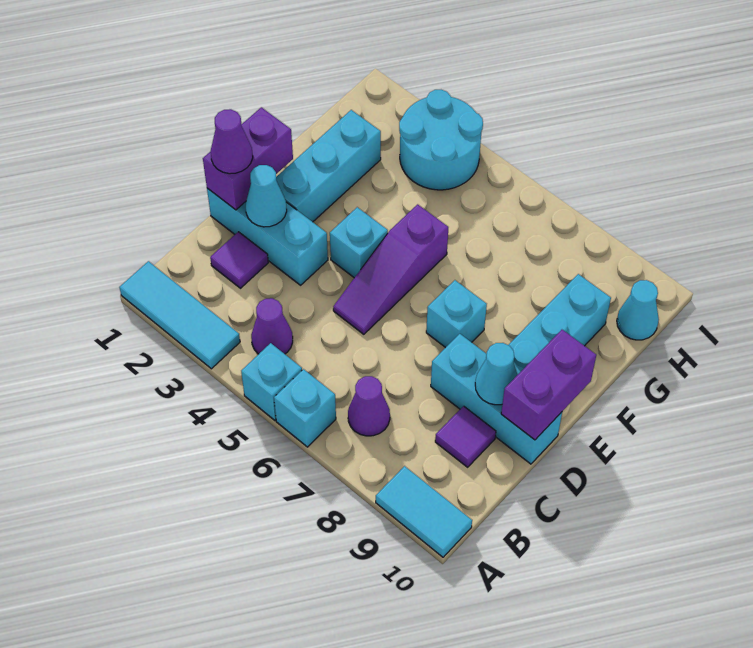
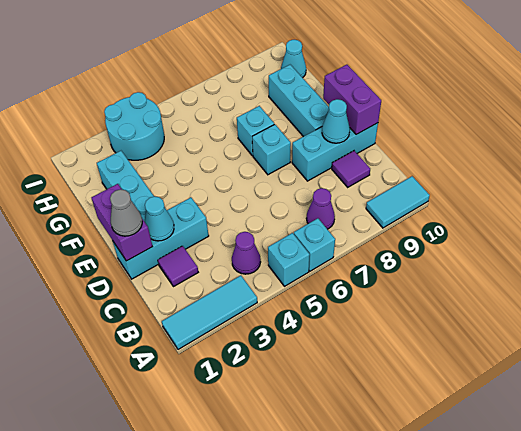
purple 1x1 cone [211,109,253,174] -> grey 1x1 cone [110,189,142,236]
purple 1x3 slope [333,204,448,334] -> none
cyan 1x1 brick [330,207,388,278] -> cyan 1x1 brick moved to [237,106,274,156]

